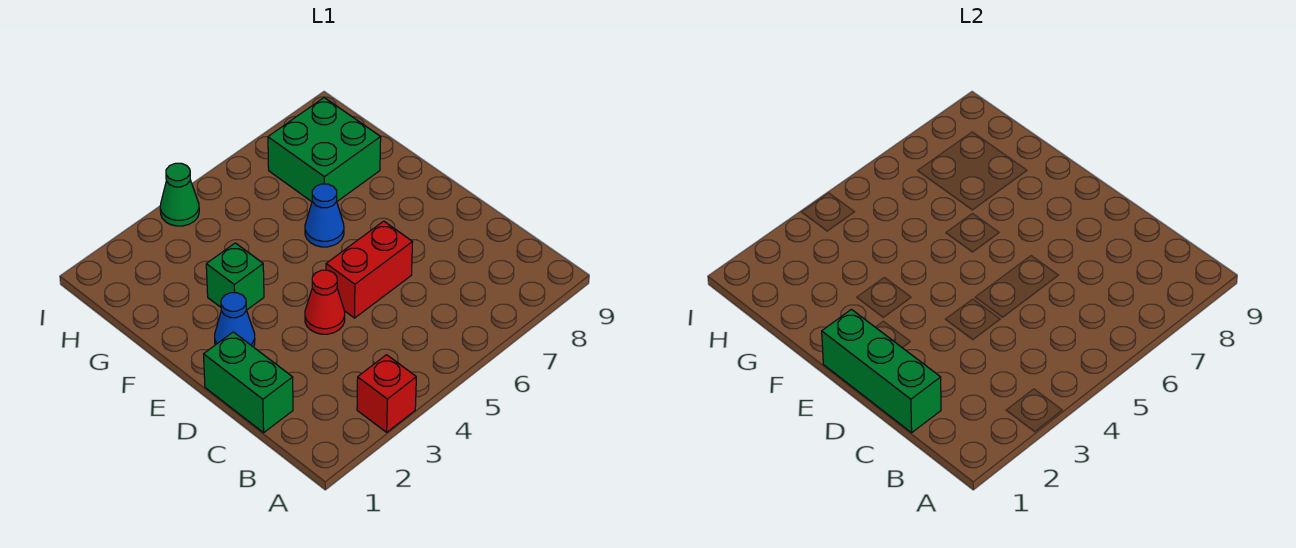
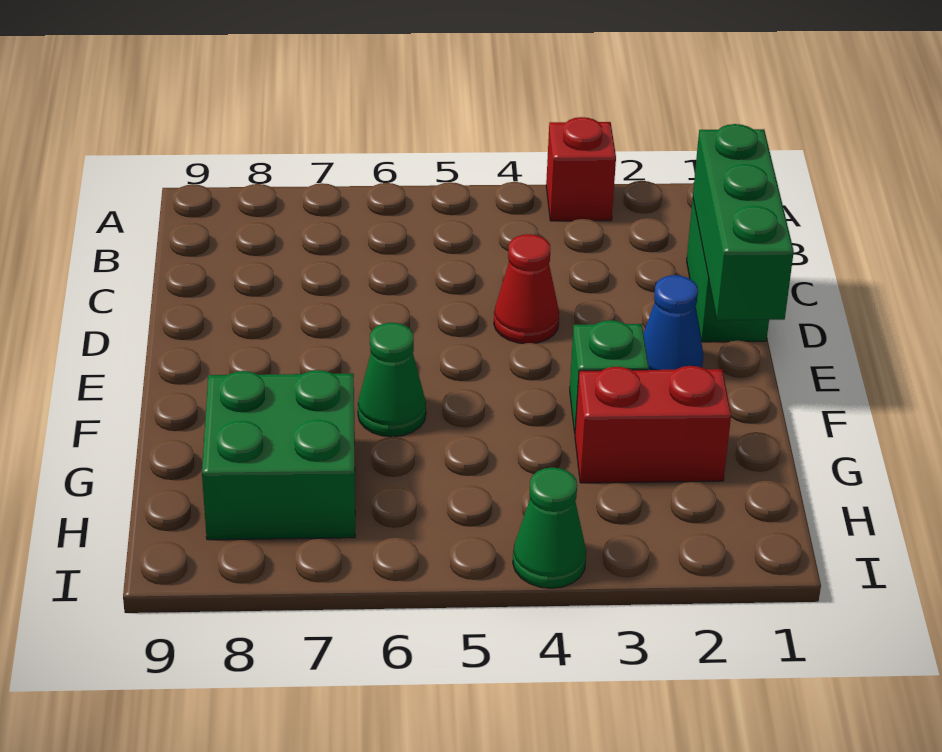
red 1x2 brick [326,221,412,318] -> red 1x2 brick moved to [575,366,731,483]
blue 1x1 cone [305,184,344,247] -> green 1x1 cone [358,323,426,437]

